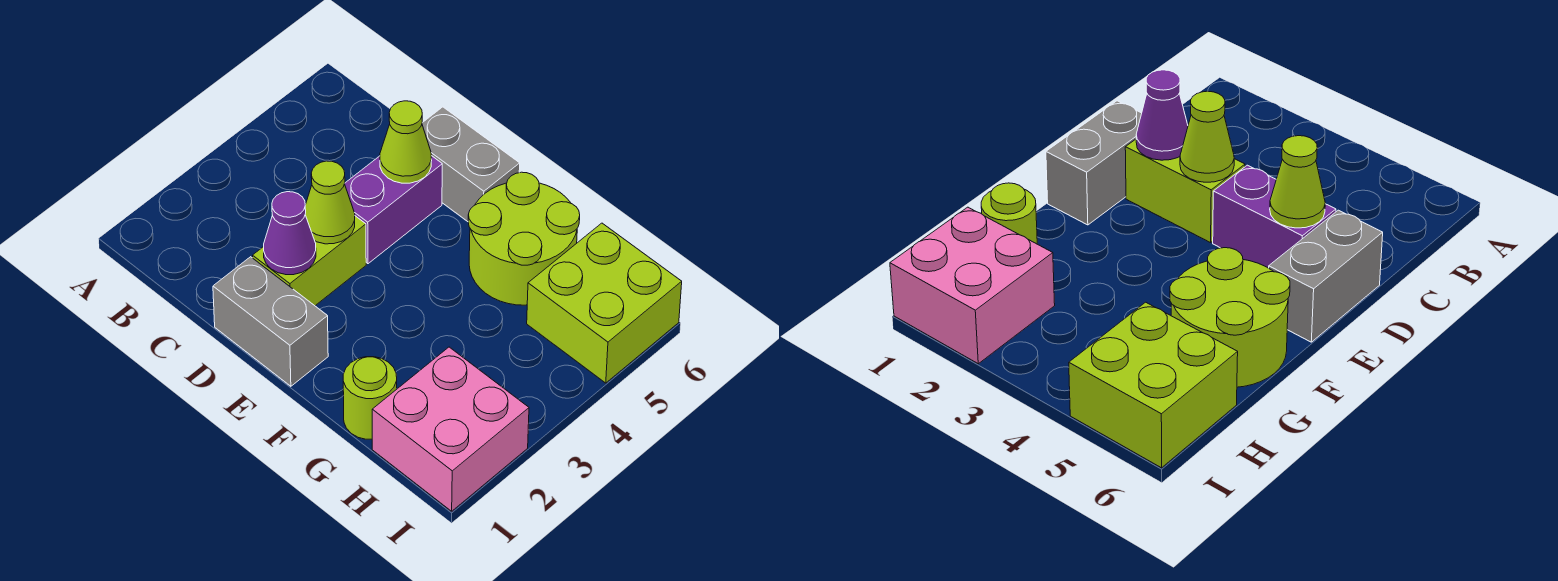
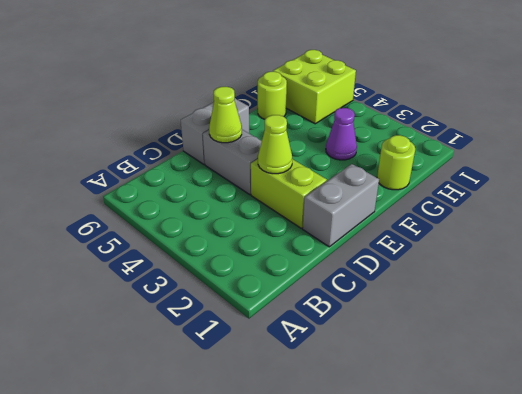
purple 1x1 cone [264,192,316,275] -> purple 1x1 cone moved to [326,108,357,160]
purple 1x2 brick [345,156,442,264] -> grey 1x2 brick [203,130,262,195]
lime 2x2 round brick [468,172,580,305] -> lime 1x1 round brick [258,72,287,119]
pink 2x2 brick [372,347,529,511] -> none

